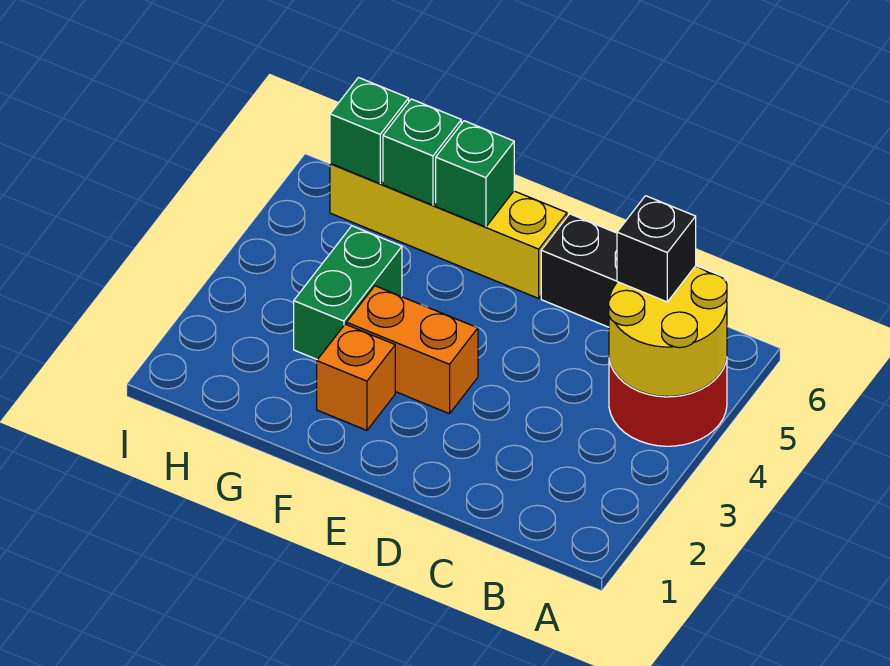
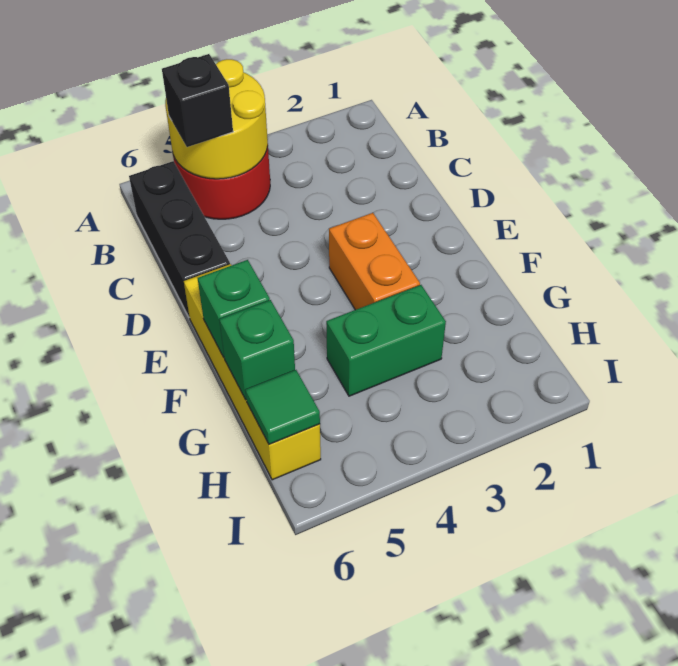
orange 1x1 brick [317,324,395,430] -> none
green 1x1 brick [330,78,409,184] -> green 1x1 tile [245,370,320,444]

